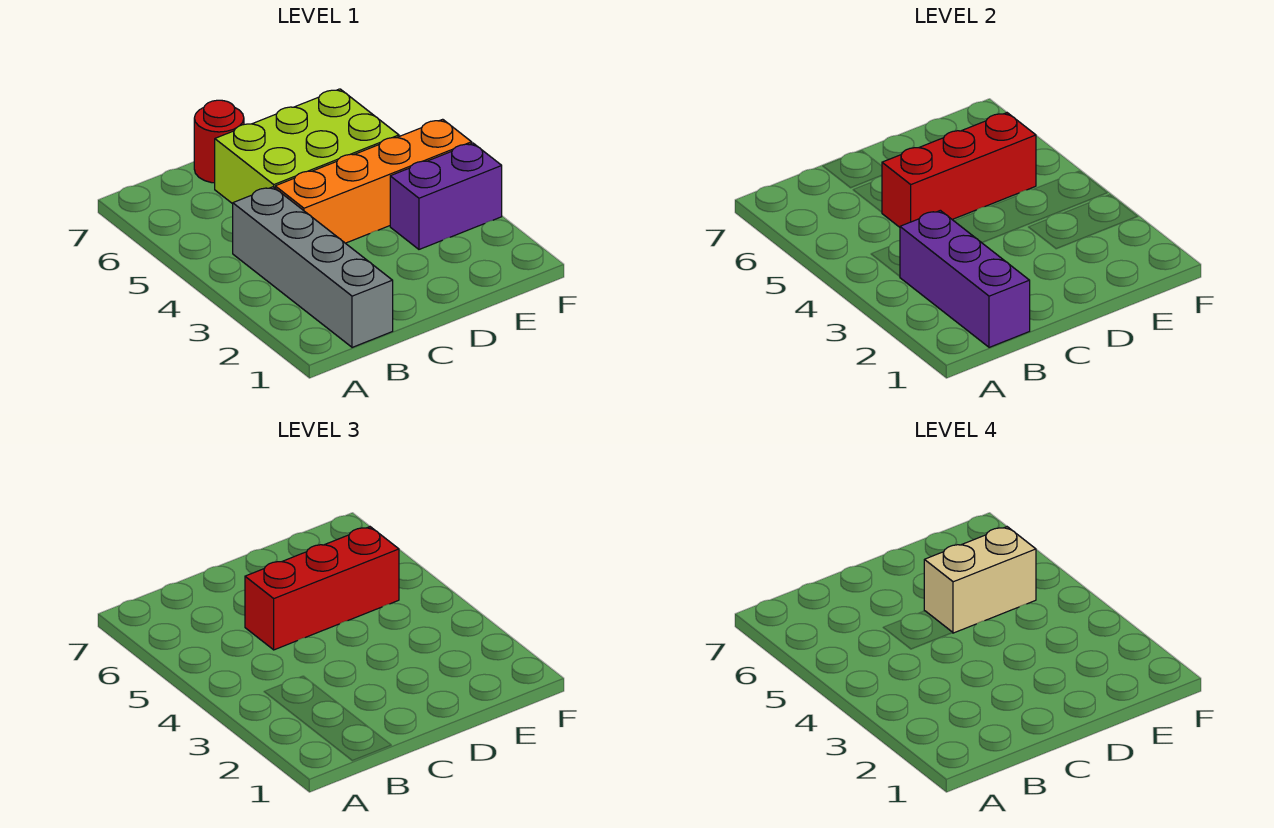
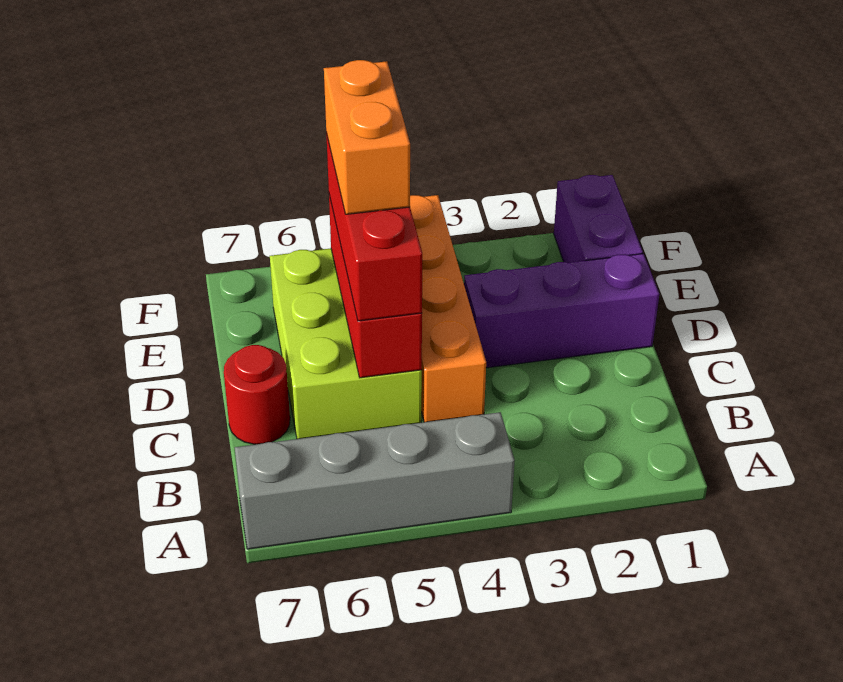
grey 1x4 brick [233,187,393,347] -> grey 1x4 brick moved to [235,412,515,549]
purple 1x3 brick [900,210,1030,347] -> purple 1x3 brick moved to [464,254,659,368]
tan 1x2 brick [924,527,1036,633] -> orange 1x2 brick [324,60,410,214]
purple 1x2 brick [390,143,502,249] -> purple 1x2 brick moved to [554,175,643,263]

